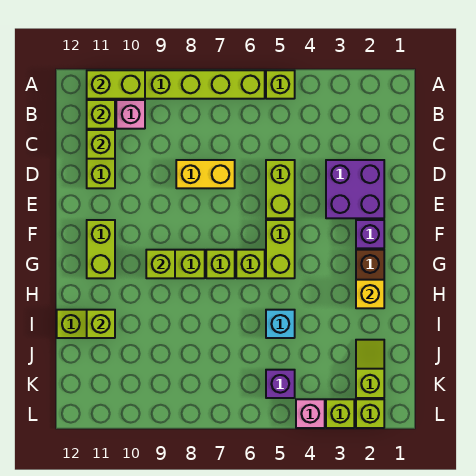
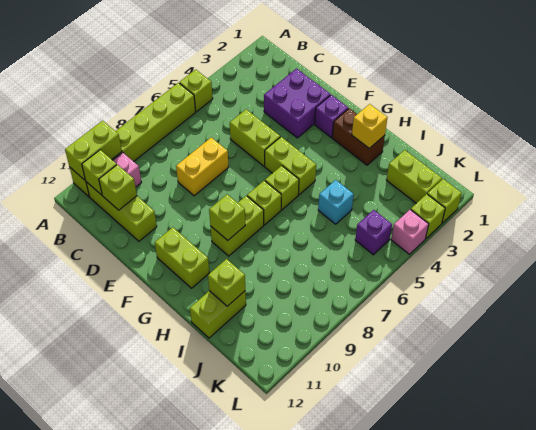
lime 1x2 slope [356,340,384,398] -> lime 1x2 brick [387,150,442,203]

